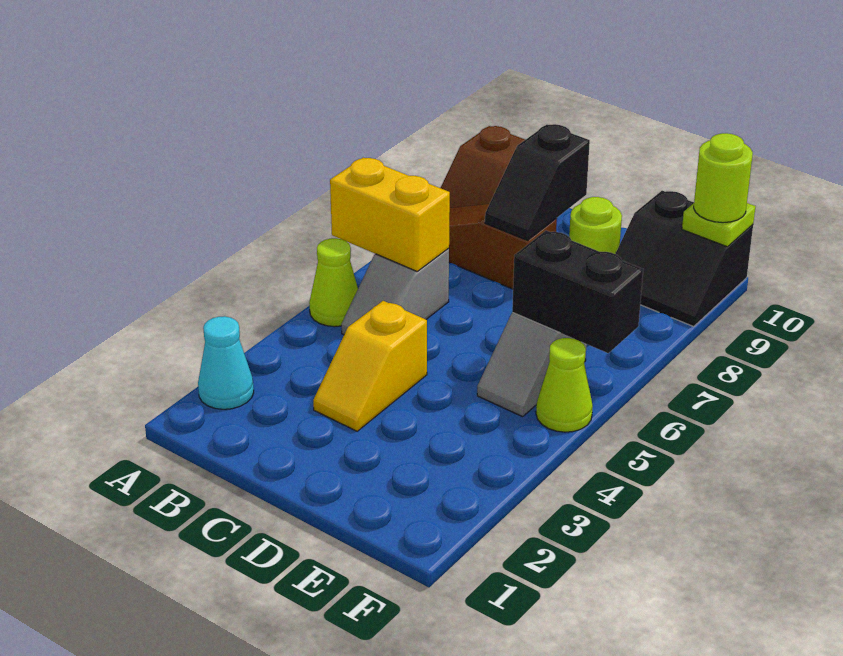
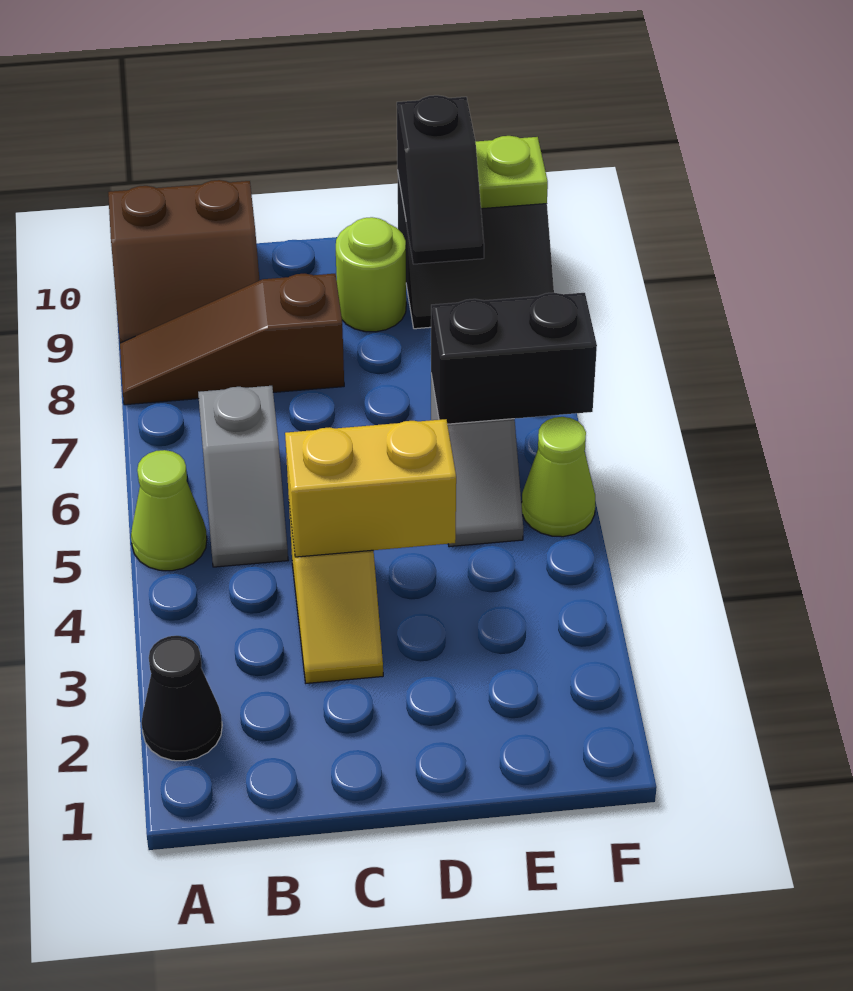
cyan 1x1 cone [198,316,254,409] -> black 1x1 cone [142,636,222,761]
yellow 1x2 brick [330,158,450,271] -> yellow 1x2 brick moved to [285,419,456,557]
black 1x2 slope [485,124,590,240] -> black 1x2 slope moved to [397,95,484,264]
lime 1x1 round brick [694,133,753,223] -> none

